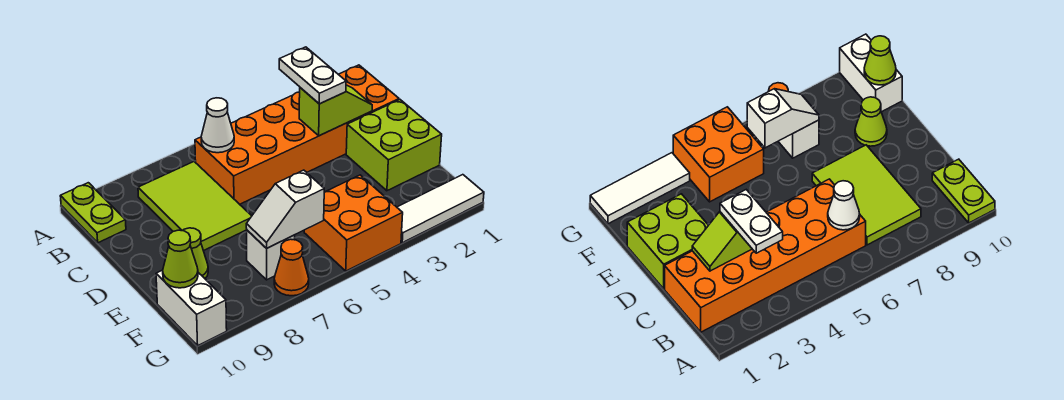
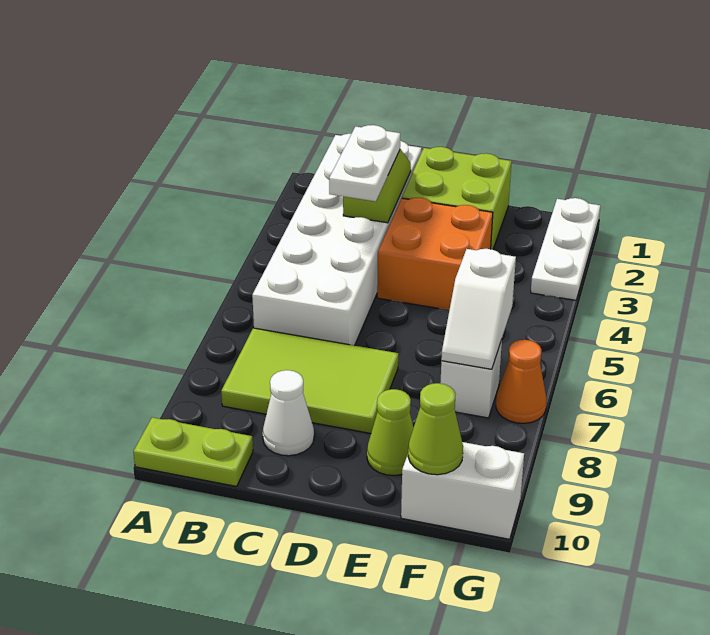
orange 2x6 brick [195,65,399,204] -> white 2x6 brick [252,134,421,346]
white 1x2 plate [279,47,346,104] -> white 1x2 plate turned to [329,125,400,201]
white 1x1 cone [201,98,234,153] -> white 1x1 cone moved to [263,370,314,456]
orange 2x2 brick [304,175,403,271] -> orange 2x2 brick moved to [377,198,493,310]
white 1x3 tile [397,175,484,243] -> white 1x3 plate [531,198,600,300]

